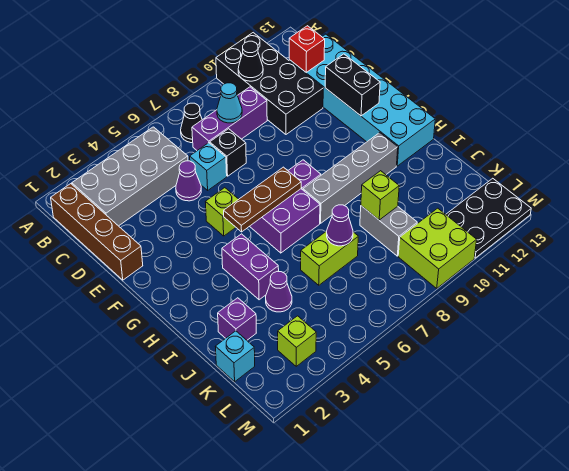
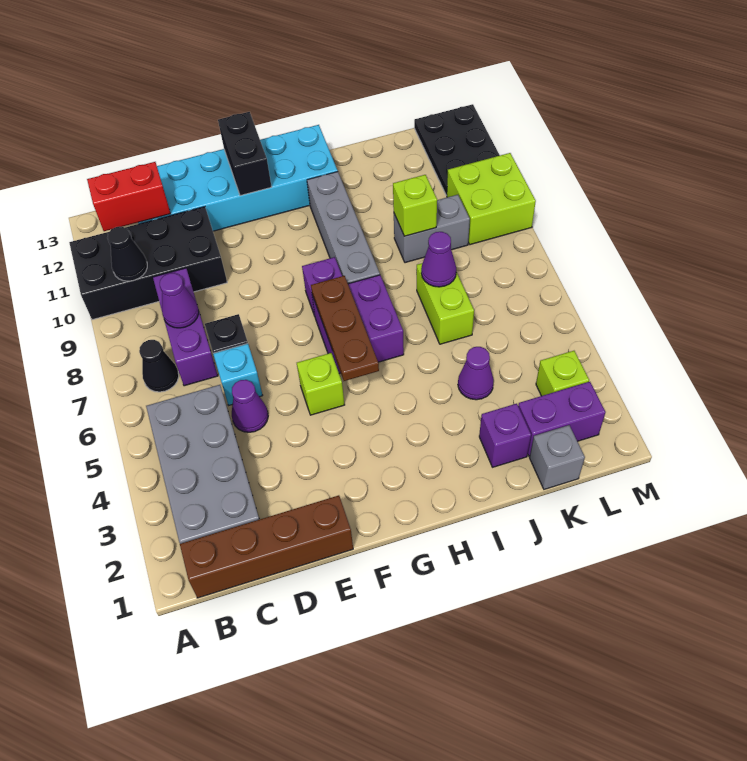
cyan 1x1 cone [217,83,242,123] -> purple 1x1 cone [160,273,199,328]
red 1x1 brick [289,26,325,72] -> red 1x2 brick [87,162,171,231]
black 1x2 brick [325,54,380,116] -> black 1x2 brick turned to [218,112,272,196]
purple 1x2 brick [222,234,279,300] -> purple 1x2 brick moved to [518,382,606,456]
cyan 1x1 brick [215,331,255,382] -> grey 1x1 brick [530,425,585,489]

